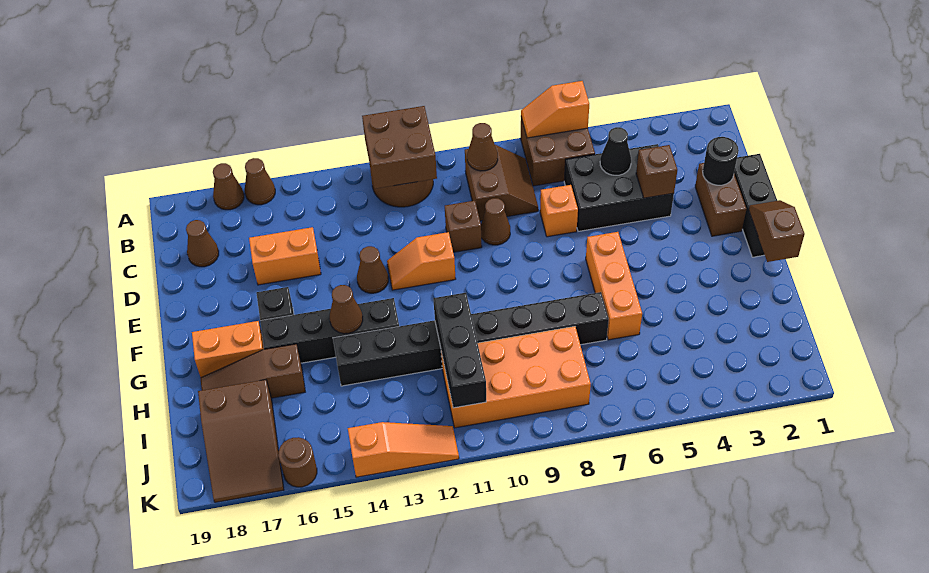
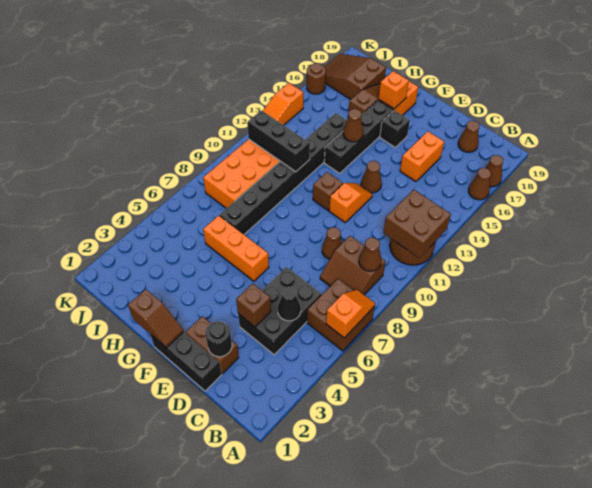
orange 1x1 brick [540,185,578,237] -> orange 1x1 brick moved to [379,71,409,109]
brown 1x1 brick [445,201,482,252] -> brown 1x1 brick moved to [313,172,343,211]

